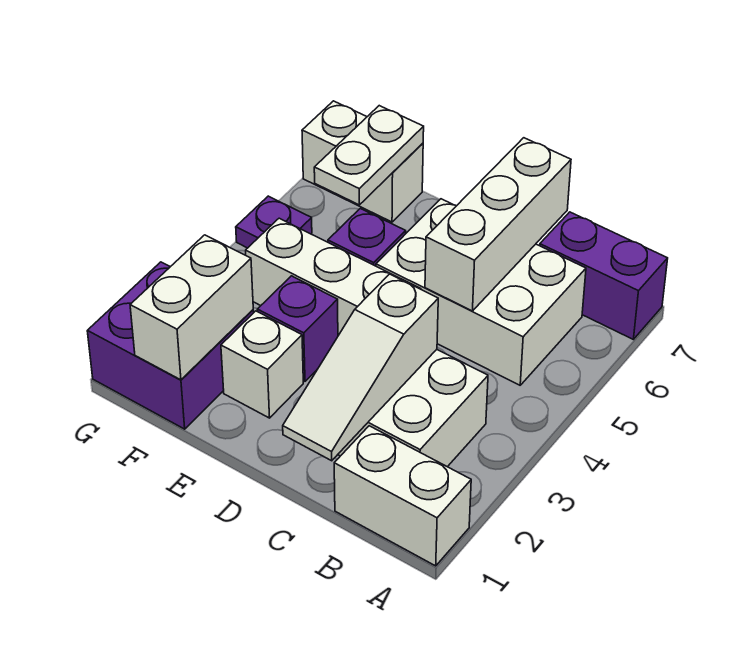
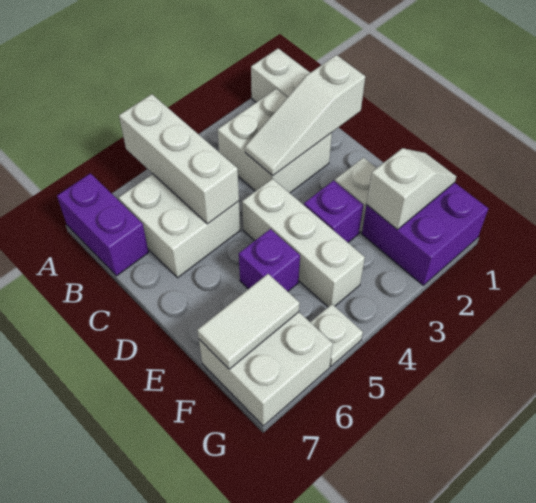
white 2x3 brick [376,199,586,385] -> white 2x2 brick [118,174,240,278]
white 1x3 slope [283,274,438,461] -> white 1x3 slope turned to [245,55,365,176]
white 1x3 brick [425,138,571,311] -> white 1x3 brick turned to [119,94,239,224]
white 1x2 brick [130,235,253,380] -> white 1x2 slope [367,148,456,230]
white 1x2 plate [314,106,424,205] -> white 1x2 tile [197,274,300,369]
white 1x2 brick [302,101,423,222] -> white 2x2 brick [199,312,333,426]
purple 1x1 plate [236,196,312,248] -> white 1x1 plate [311,304,363,366]

